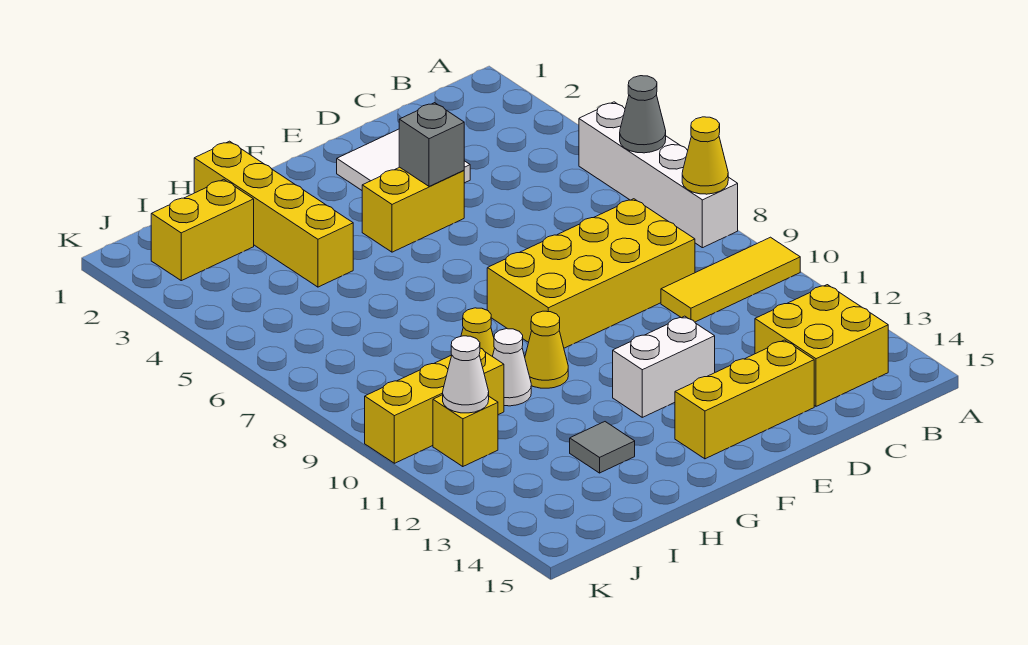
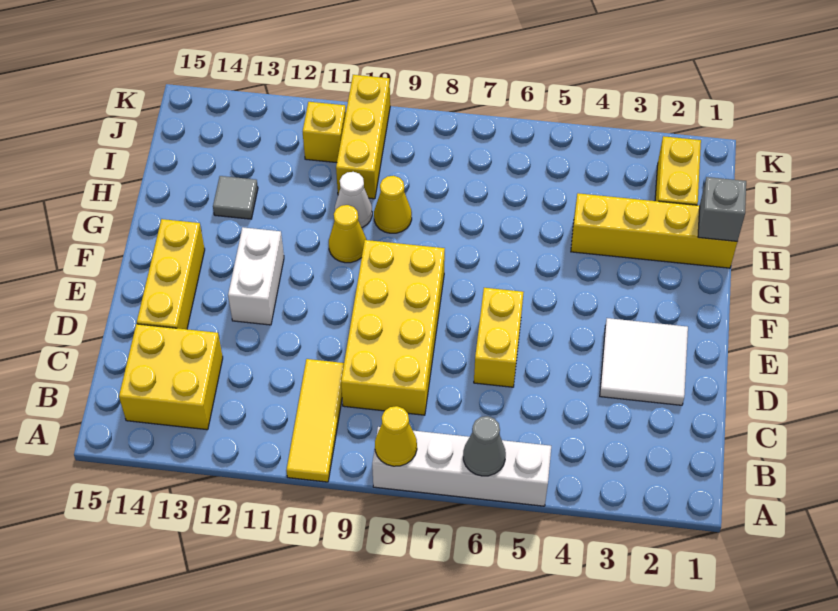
yellow 1x2 brick [362,167,464,252] -> yellow 1x2 brick moved to [474,288,524,387]
grey 1x1 brick [399,103,464,186] -> grey 1x1 brick moved to [698,177,746,241]
white 1x1 cone [443,336,489,413] -> none

